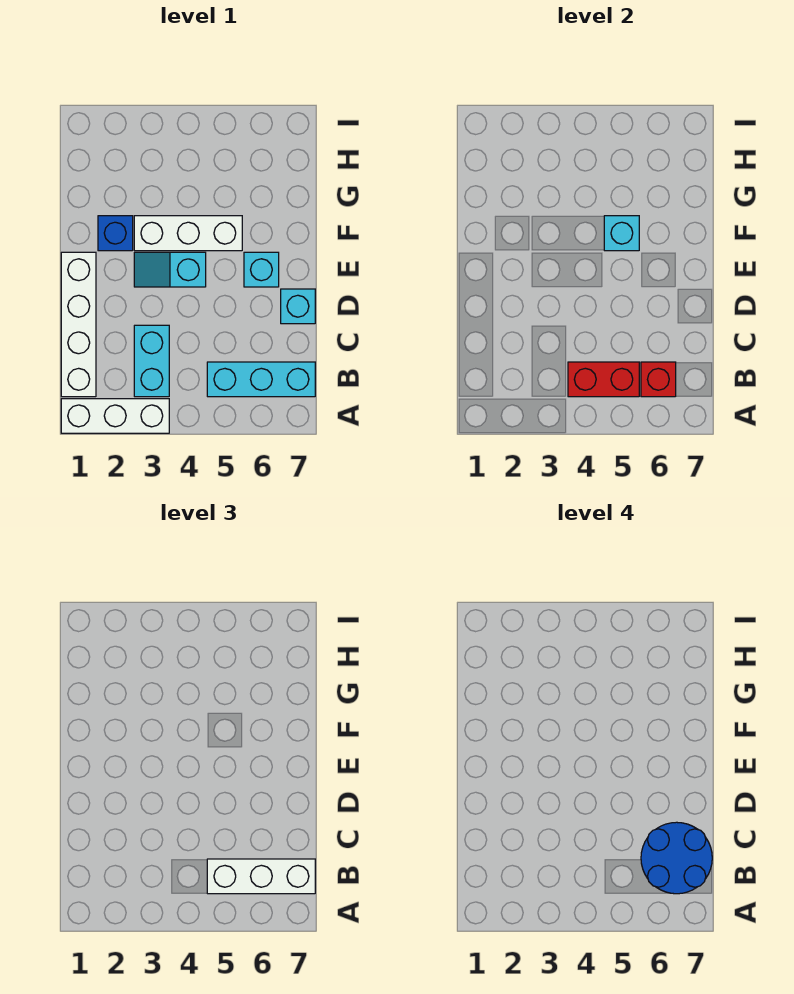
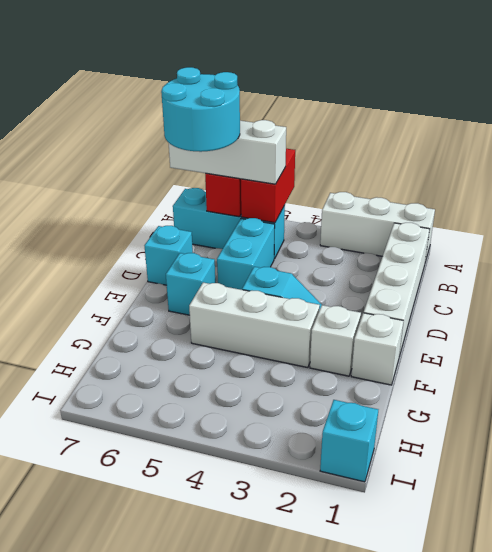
cyan 1x2 brick [134,325,169,397] -> cyan 1x2 brick moved to [217,218,275,290]
red 1x2 brick [568,362,639,397] -> red 1x2 brick turned to [241,149,295,223]
blue 2x2 round brick [641,822,712,894] -> cyan 2x2 round brick [161,67,240,152]
none -> white 1x1 brick [351,313,404,385]
blue 1x1 brick [98,216,133,251] -> white 1x1 brick [310,305,361,376]
cyan 1x1 brick [604,216,639,251] -> cyan 1x1 brick moved to [320,400,378,482]

